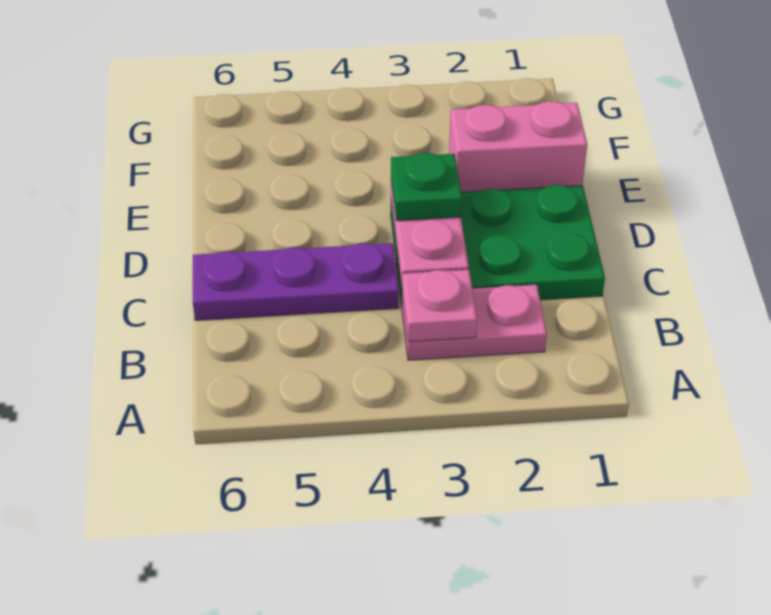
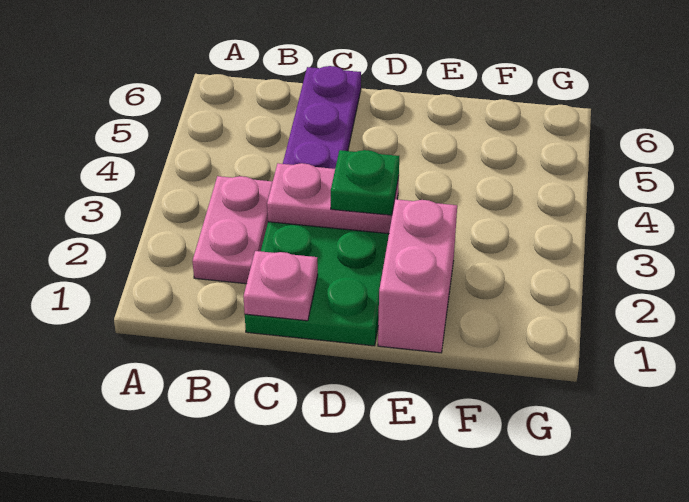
pink 1x1 plate [402,269,477,342] -> pink 1x1 plate moved to [243,251,318,321]

